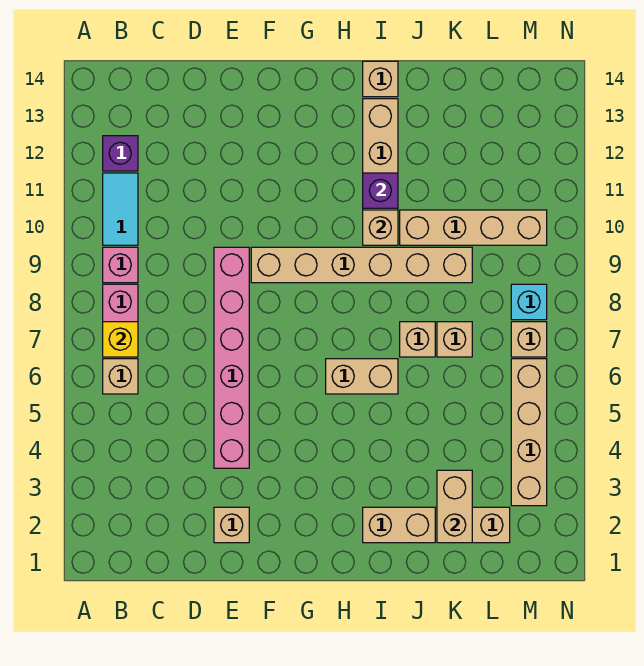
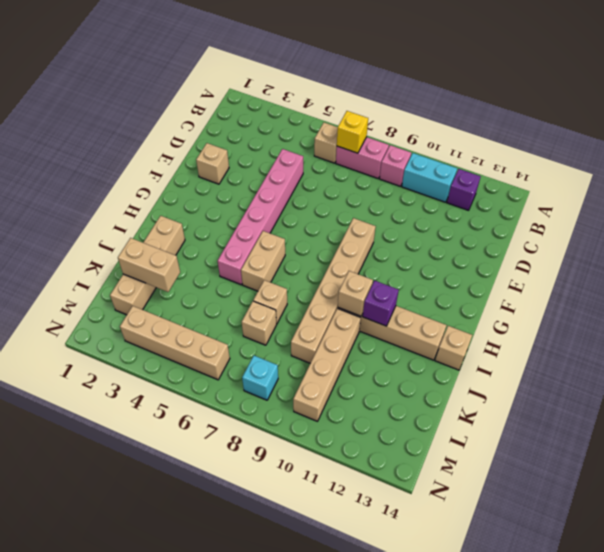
cyan 1x2 tile [103,173,138,245] -> cyan 1x2 brick [402,153,457,202]
pink 1x6 brick [214,247,249,468] -> pink 1x6 brick turned to [218,149,303,285]
tan 1x1 brick [511,322,547,357] -> none

